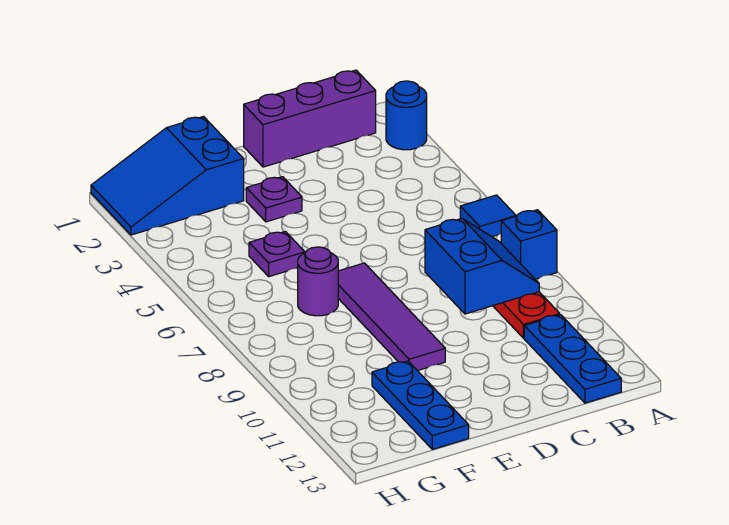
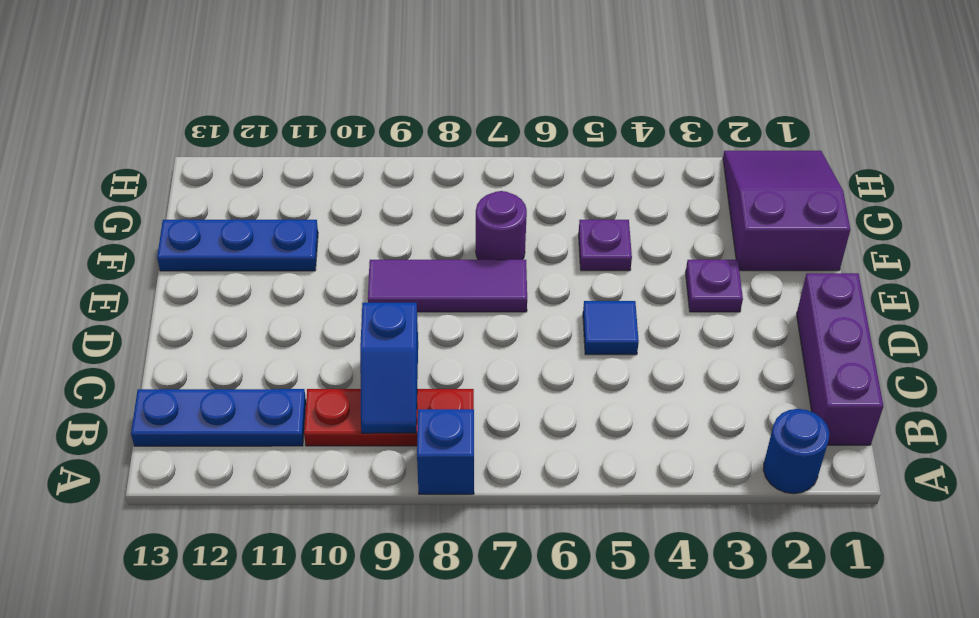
blue 1x1 tile [460,195,516,237] -> blue 1x1 tile moved to [583,301,639,355]
blue 2x2 slope [425,219,539,314] -> blue 1x2 slope [360,303,418,433]
purple 1x4 tile [338,263,445,371] -> purple 1x3 tile [368,260,527,312]
blue 2x3 slope [91,117,244,235] -> purple 2x3 slope [723,151,850,271]

